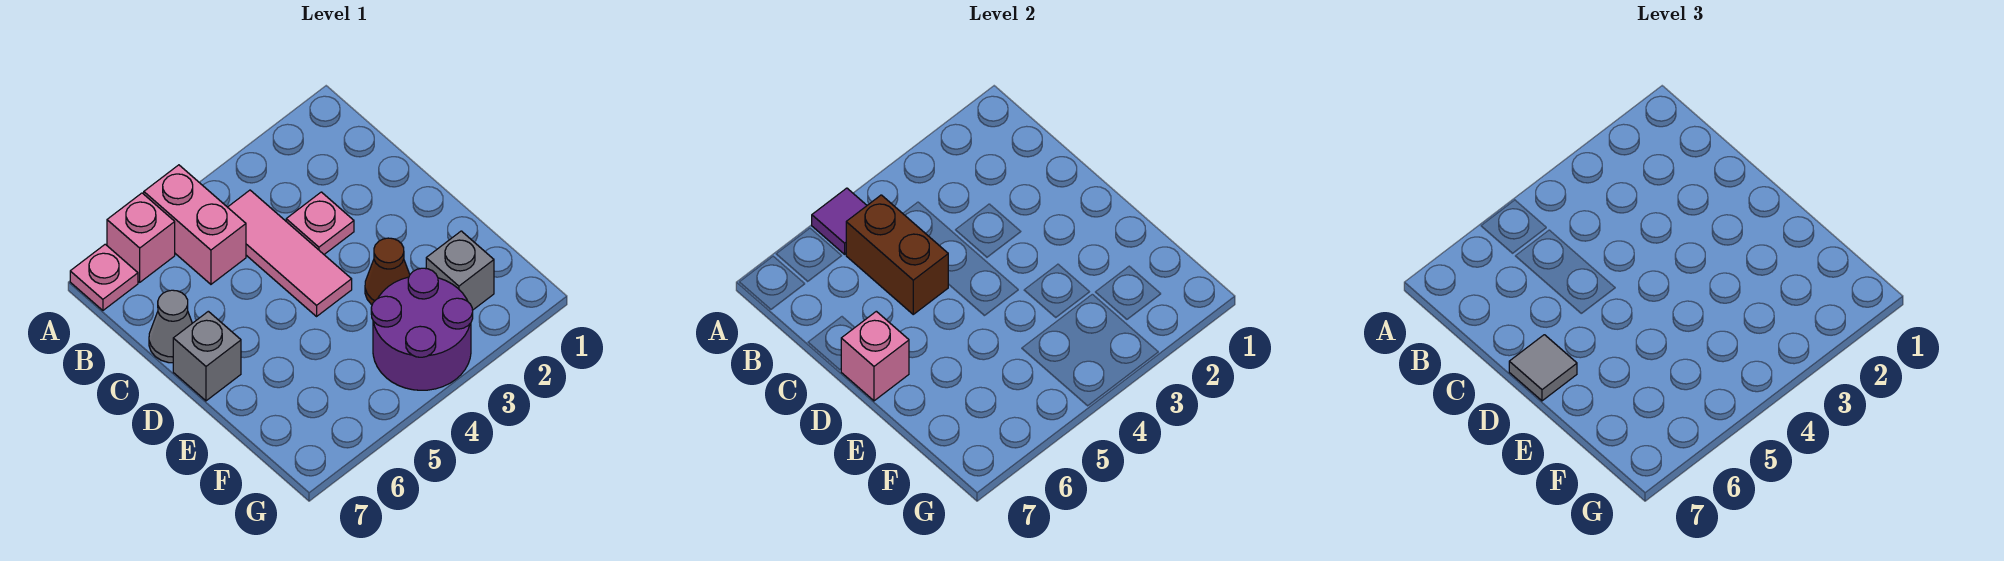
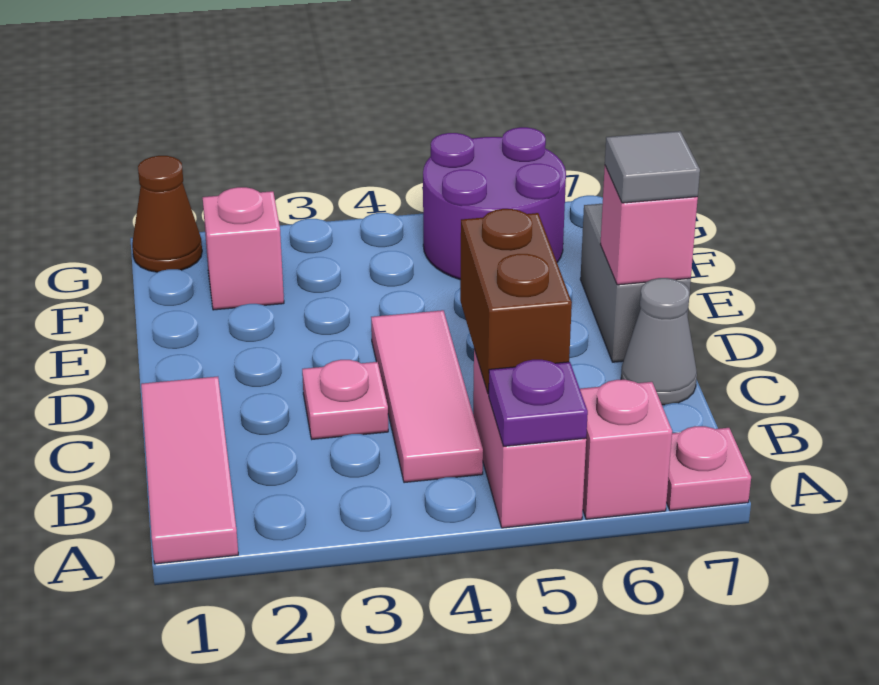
none -> pink 1x3 tile [141,377,238,564]
purple 1x1 tile [812,188,867,254] -> purple 1x1 plate [489,360,588,446]
grey 1x1 brick [173,311,241,401] -> grey 1x2 brick [580,204,691,362]
brown 1x1 cone [365,238,410,305] -> brown 1x1 cone moved to [132,156,202,272]
grey 1x1 brick [426,231,494,310] -> pink 1x1 brick [202,187,284,310]
purple 2x2 round brick [371,268,473,390] -> purple 2x2 round brick moved to [423,127,566,280]

